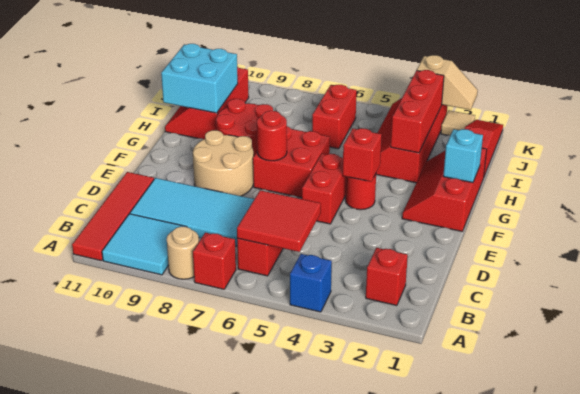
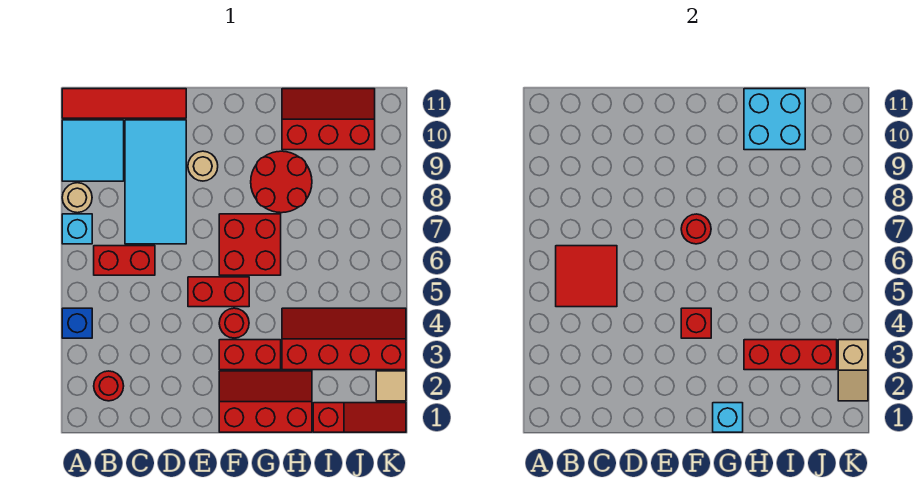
red 1x1 brick [193,233,236,289] -> cyan 1x1 brick [62,214,92,244]
red 1x1 brick [366,248,408,306] -> red 1x1 round brick [94,371,124,401]
tan 2x2 round brick [193,130,254,196] -> tan 1x1 round brick [188,151,218,181]
red 1x2 brick [312,85,357,149] -> red 1x2 brick moved to [219,340,281,370]

